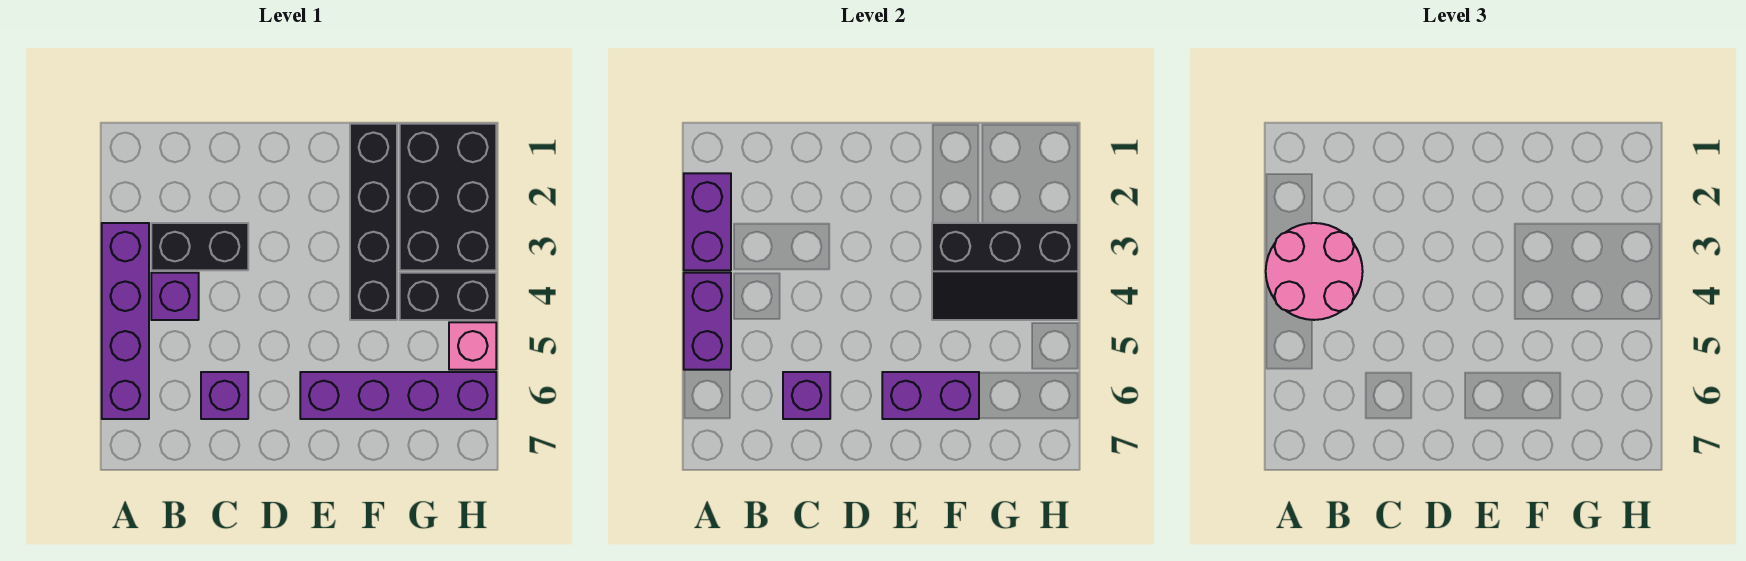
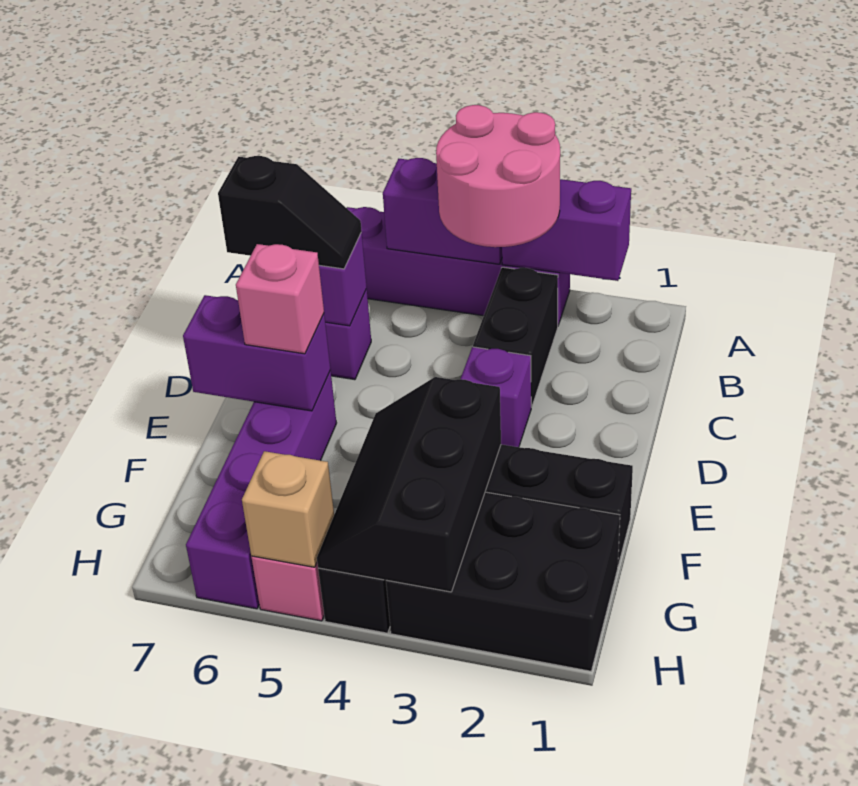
purple 1x1 brick [151,273,199,320] -> purple 1x1 brick moved to [461,347,531,447]
none -> black 1x2 slope [218,156,362,269]
purple 1x2 brick [882,372,979,419] -> purple 1x2 brick turned to [183,295,331,411]
none -> pink 1x1 brick [236,244,324,354]
none -> tan 1x1 brick [242,451,334,567]

